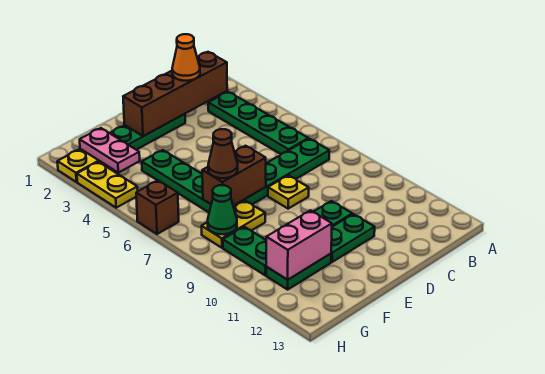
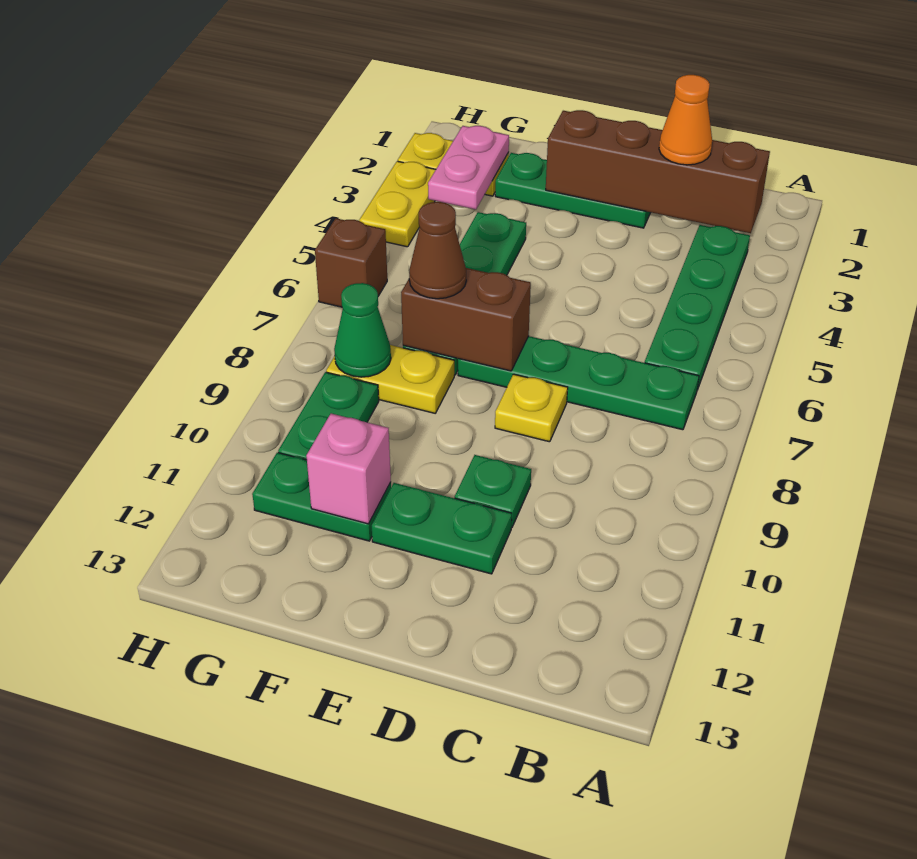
pink 1x2 brick [266,210,332,280] -> pink 1x1 brick [306,414,391,524]

